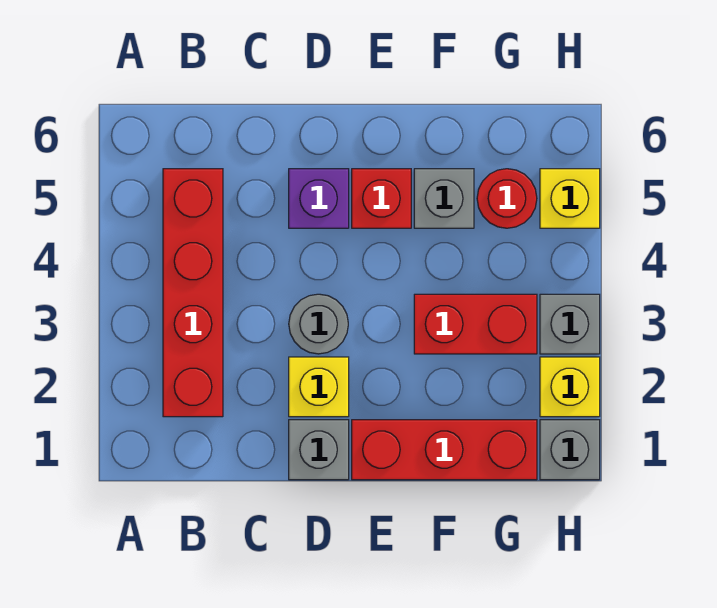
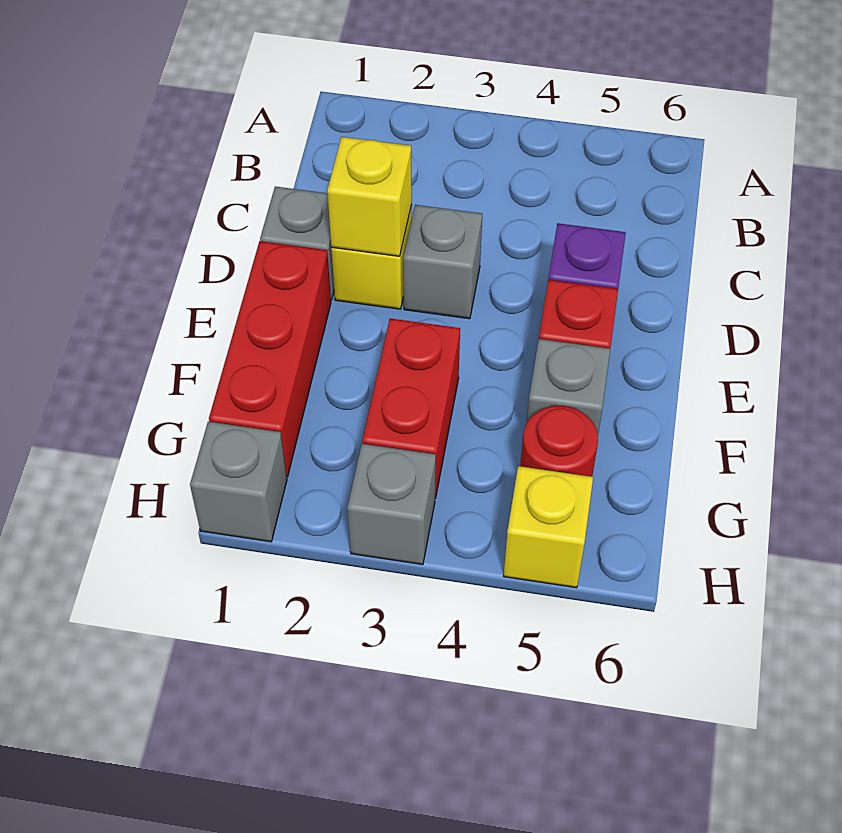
red 1x4 brick [163,169,223,417] -> none
grey 1x1 round brick [289,294,348,354] -> grey 1x1 brick [403,205,482,319]
yellow 1x1 brick [540,357,600,417] -> yellow 1x1 brick moved to [327,137,412,256]

